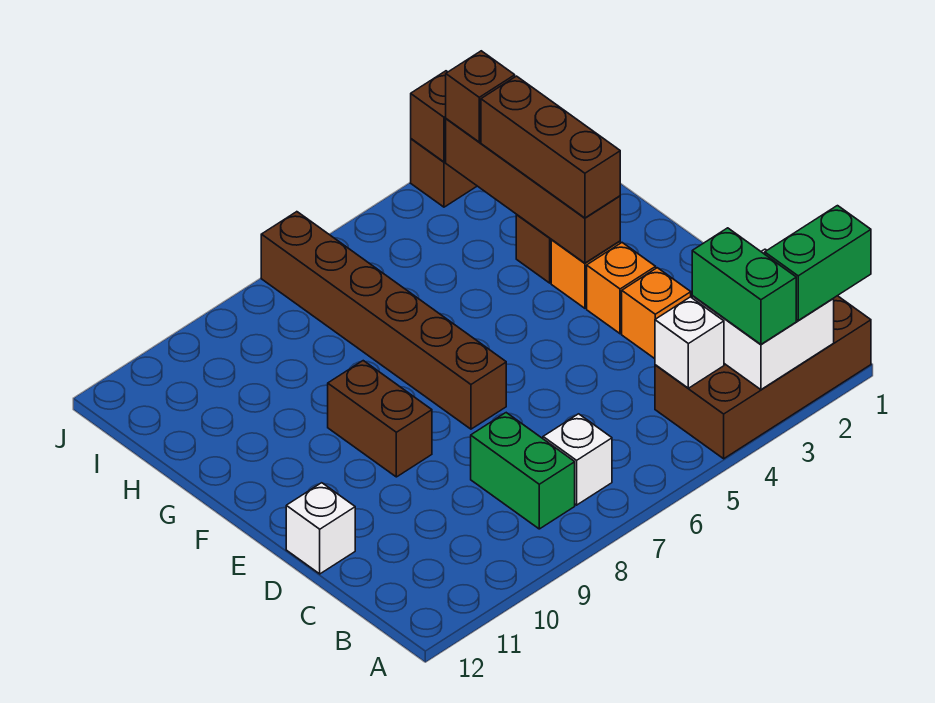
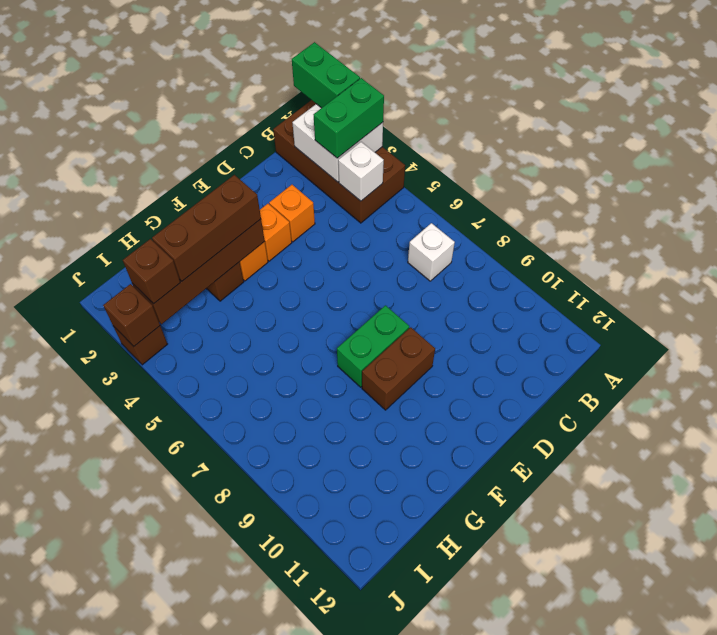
green 1x2 brick [471,413,575,529] -> green 1x2 brick moved to [337,305,409,387]
white 1x1 brick [286,483,355,574] -> none
brown 1x6 brick [261,212,506,429] -> none

